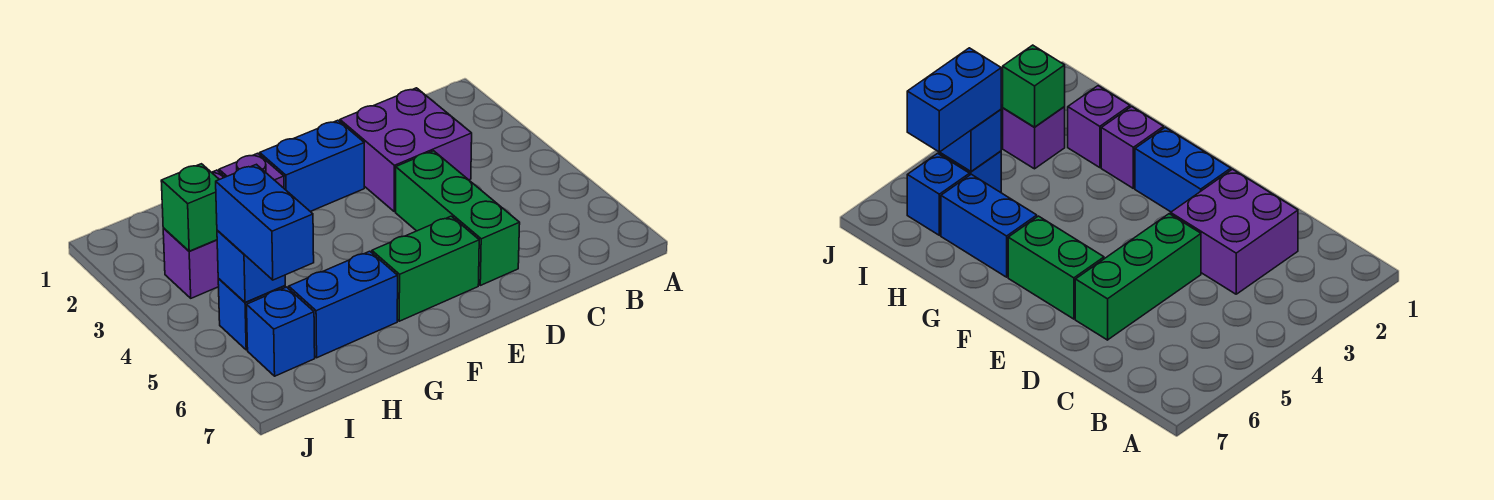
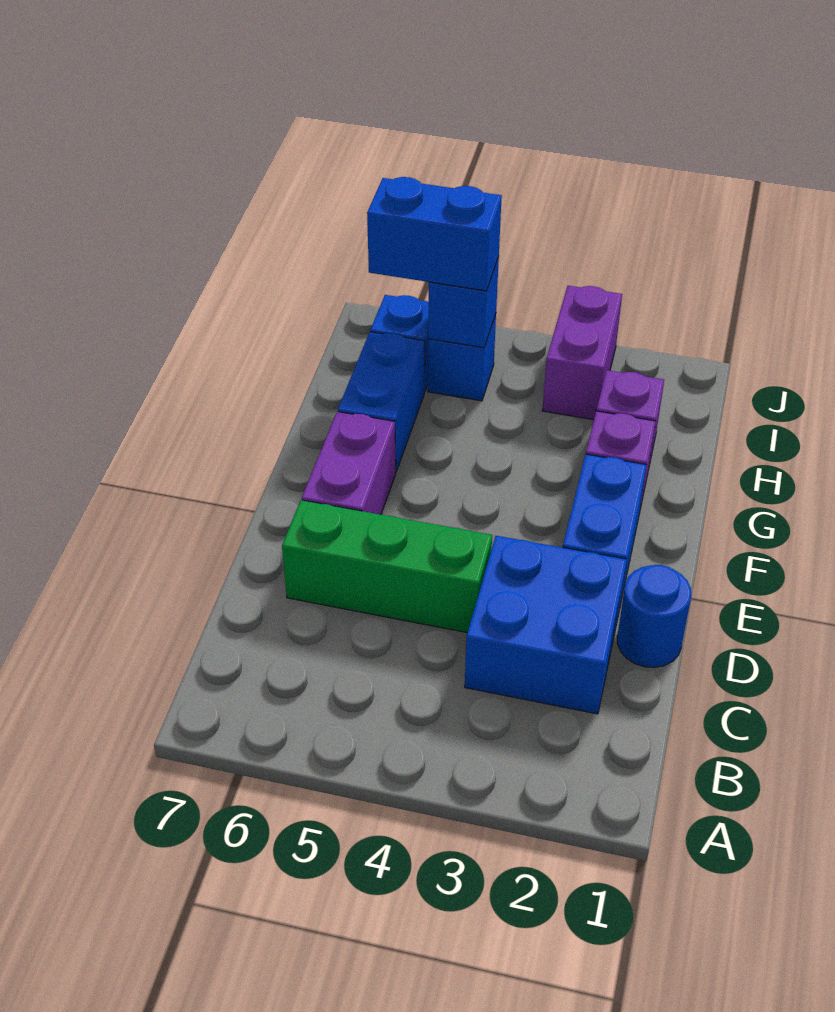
purple 2x2 brick [340,88,472,212] -> blue 2x2 brick [465,536,627,714]
none -> blue 1x1 round brick [617,565,691,667]
green 1x2 brick [372,216,479,321] -> purple 1x2 brick [302,412,396,515]
purple 1x1 brick [163,228,219,298] -> purple 1x2 brick [542,286,622,420]
green 1x1 brick [161,164,219,251] -> none

